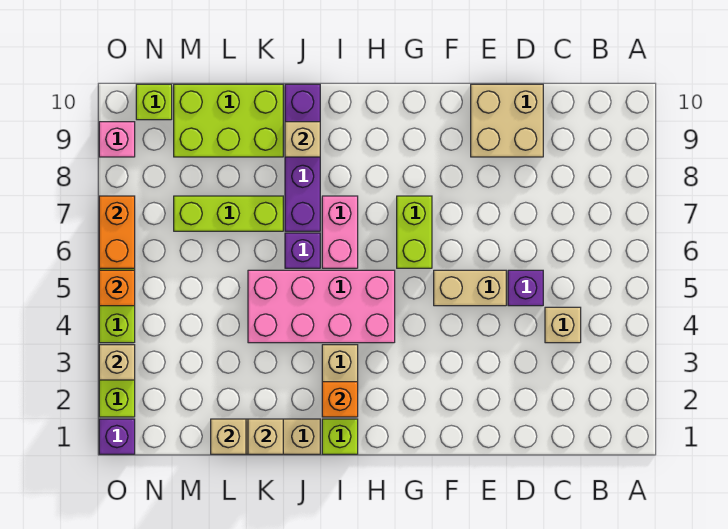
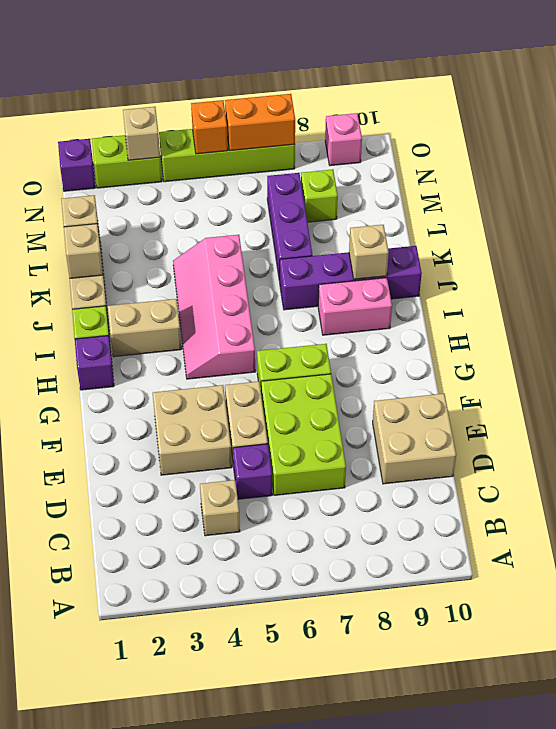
none -> tan 2x2 brick [153,385,232,475]
pink 2x4 brick [248,270,395,343] -> pink 2x4 slope [173,235,255,379]
orange 1x1 brick [322,382,358,417] -> none
pink 1x2 brick [322,196,358,268] -> pink 1x2 brick moved to [318,278,392,335]
purple 1x1 brick [285,233,320,268] -> purple 1x1 brick moved to [75,336,114,390]
lime 1x3 brick [174,196,283,231] -> purple 1x3 brick [267,173,312,281]
lime 2x3 brick [174,84,283,157] -> lime 2x3 brick moved to [261,374,346,495]
lime 1x1 brick [136,84,172,120] -> lime 1x1 brick moved to [301,169,338,222]

